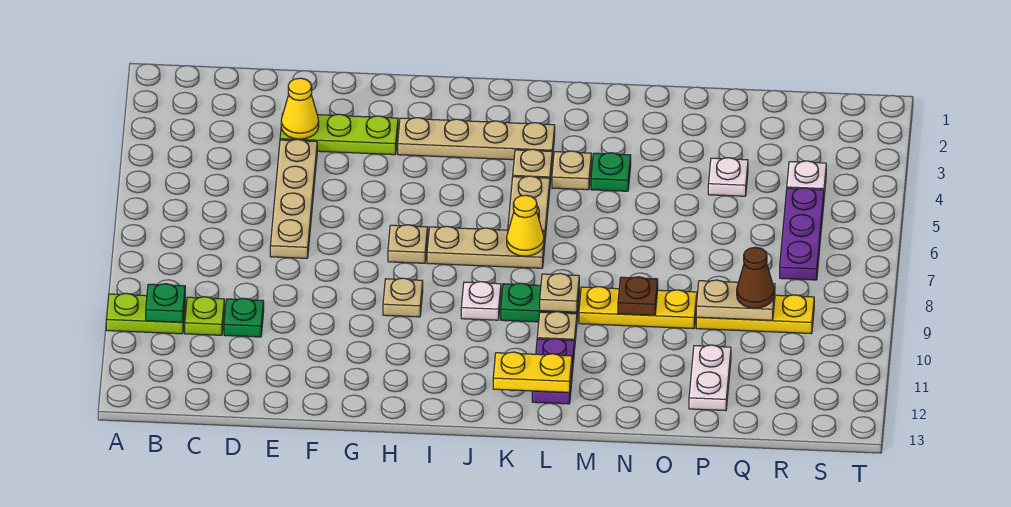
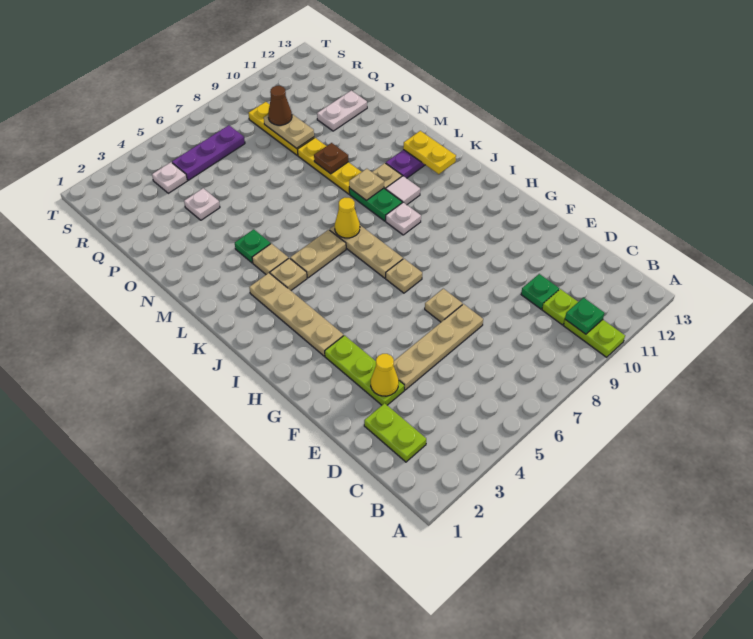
none -> lime 1x2 plate [364,403,426,462]
tan 1x1 plate [383,278,423,317] -> tan 1x1 plate moved to [425,289,463,322]
none -> white 1x1 tile [386,176,420,205]

